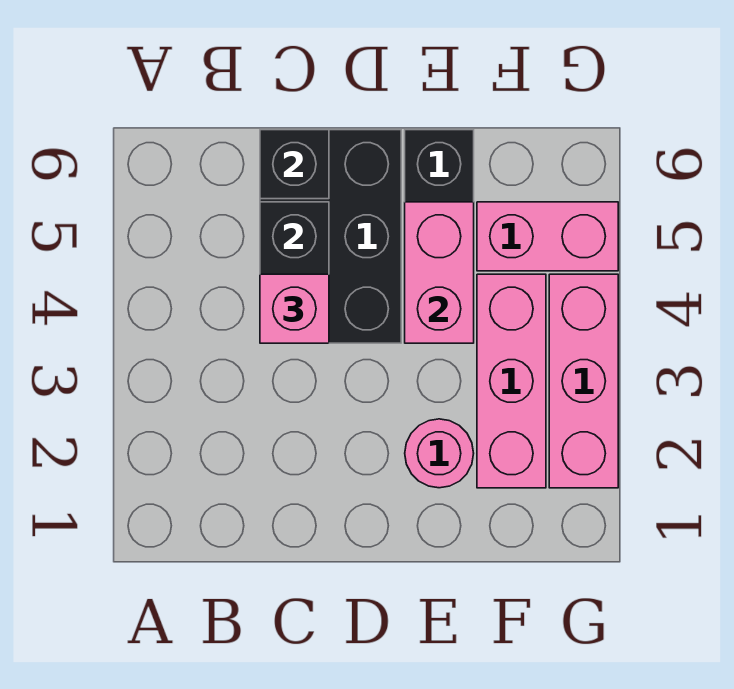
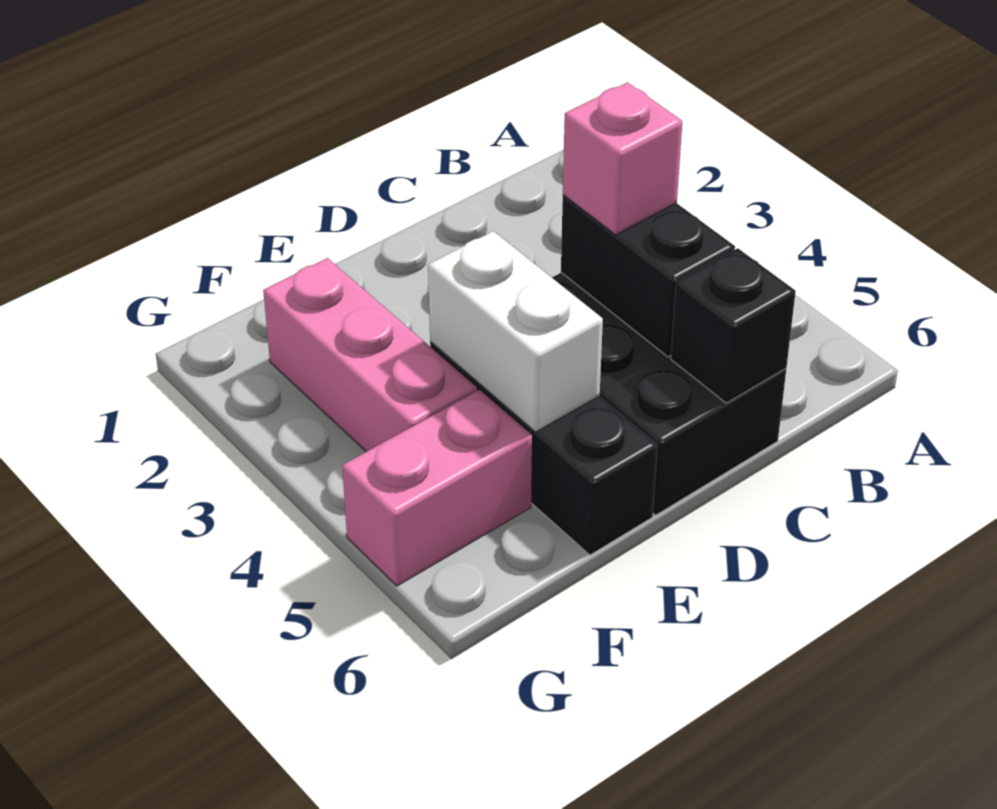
pink 1x1 round brick [405,419,474,488] -> none
pink 1x2 brick [405,202,474,343] -> white 1x2 brick [428,231,603,432]
pink 1x3 brick [549,274,618,488] -> none

